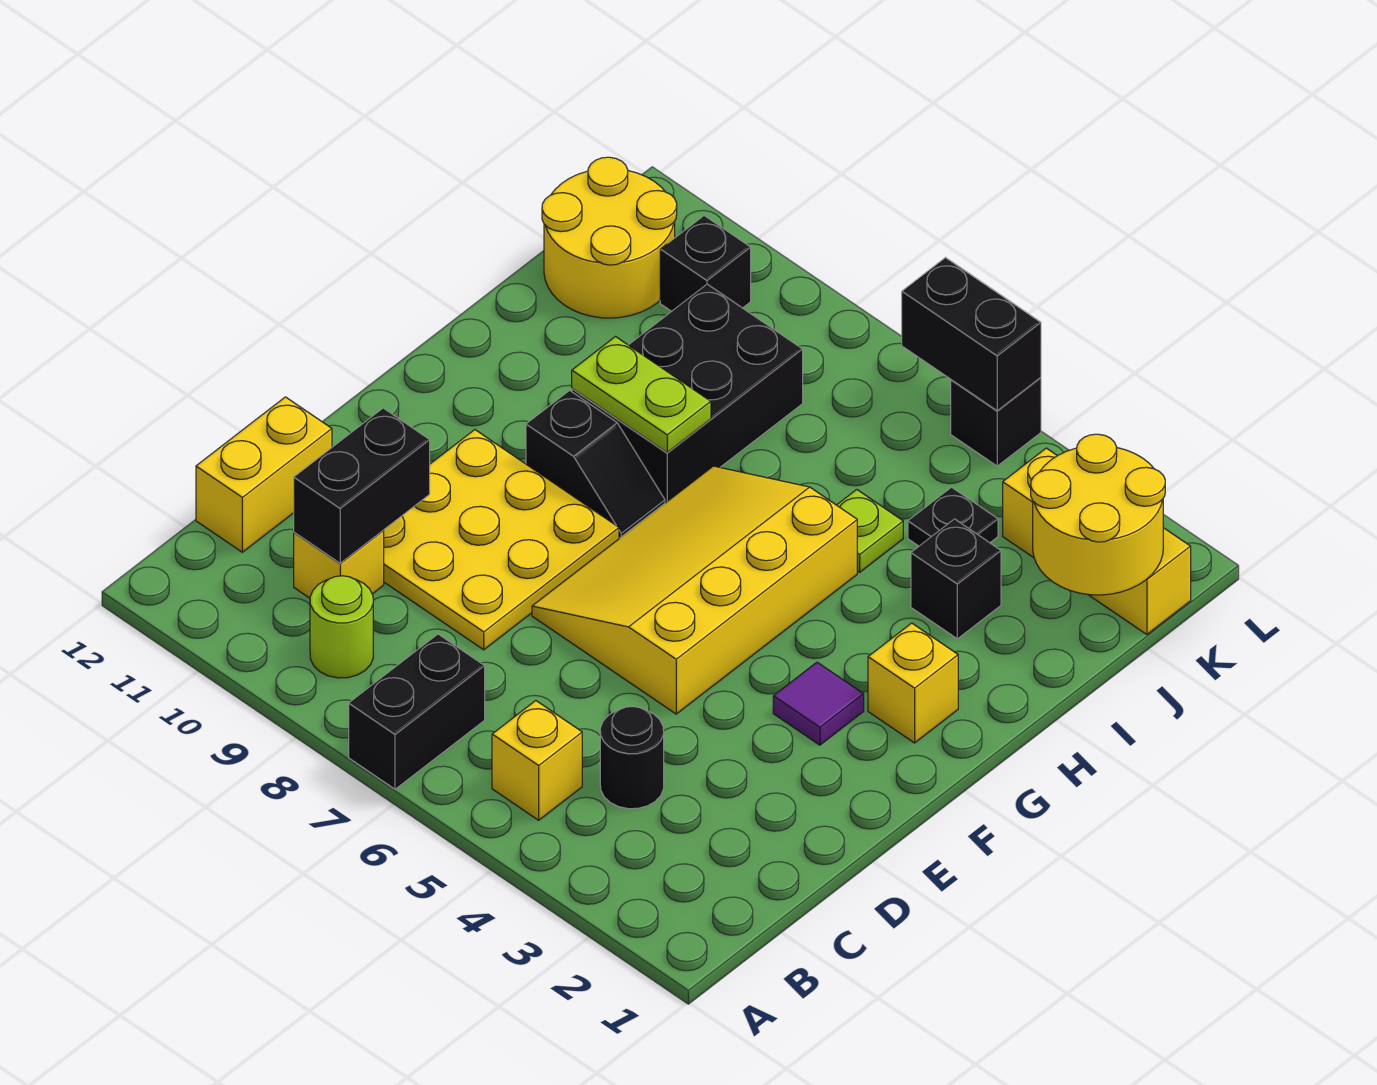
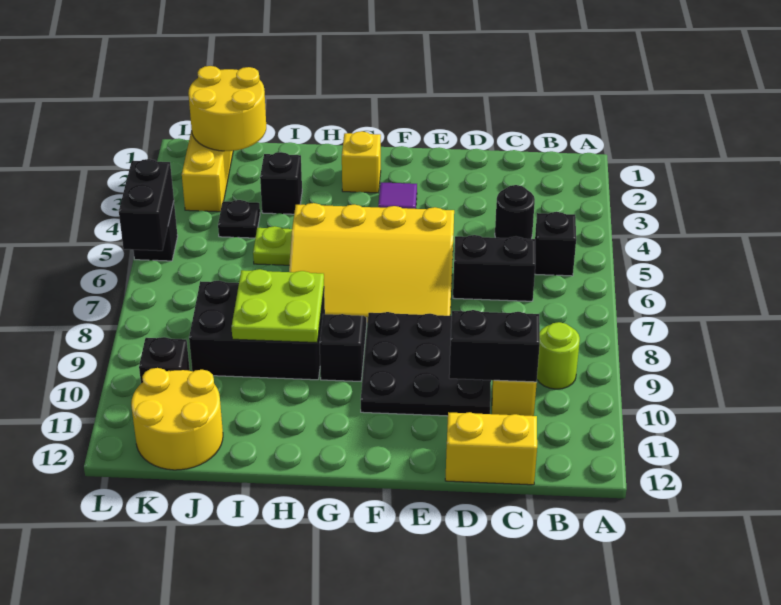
black 1x2 brick [349,634,485,789] -> black 1x2 brick moved to [453,235,535,301]
yellow 1x1 brick [492,701,582,820] -> black 1x1 brick [535,212,576,276]
yellow 3x3 plate [383,430,619,650] -> black 3x3 plate [361,312,491,416]
lime 1x2 plate [572,337,711,453] -> lime 2x2 plate [231,269,324,343]

